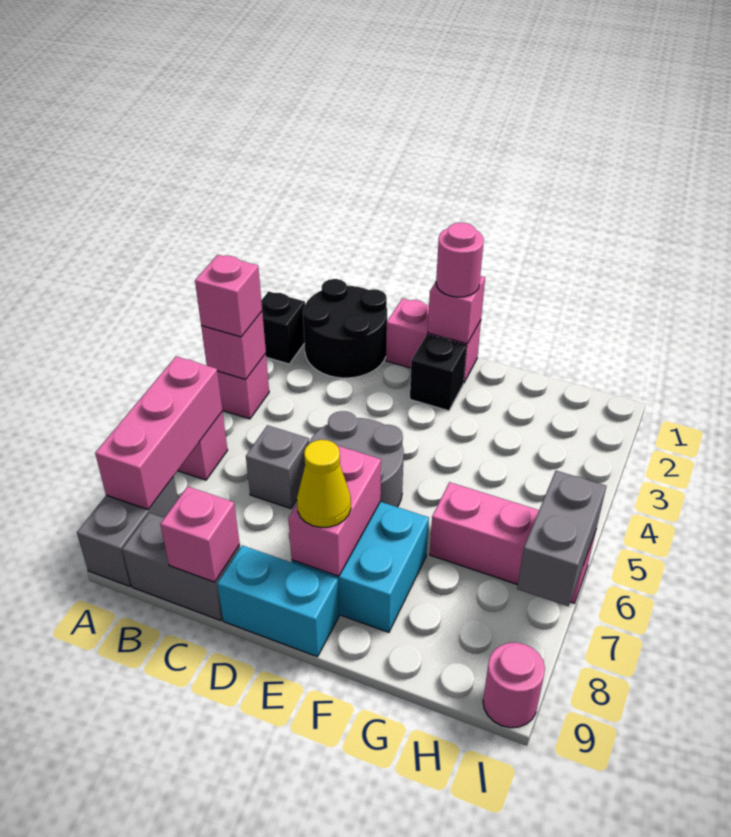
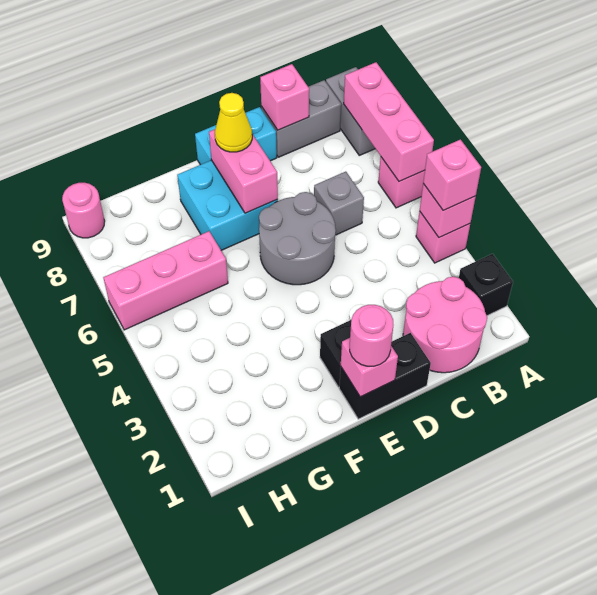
black 2x2 round brick [303,279,387,378] -> pink 2x2 round brick [403,277,487,373]
pink 1x2 brick [386,298,481,383] -> black 1x2 brick [339,333,431,419]
grey 1x2 brick [517,471,606,606] -> none

